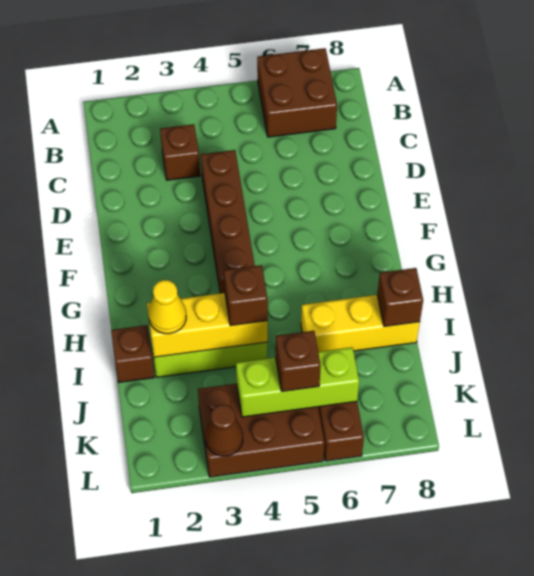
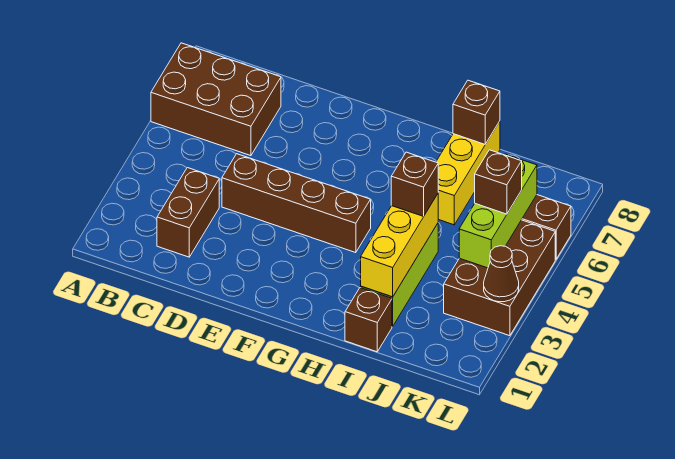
brown 2x2 brick [257,48,337,137] -> brown 2x3 brick [151,43,281,156]
brown 1x1 brick [160,124,200,180] -> brown 1x2 brick [157,168,219,257]
yellow 1x1 cone [148,280,186,334] -> none

